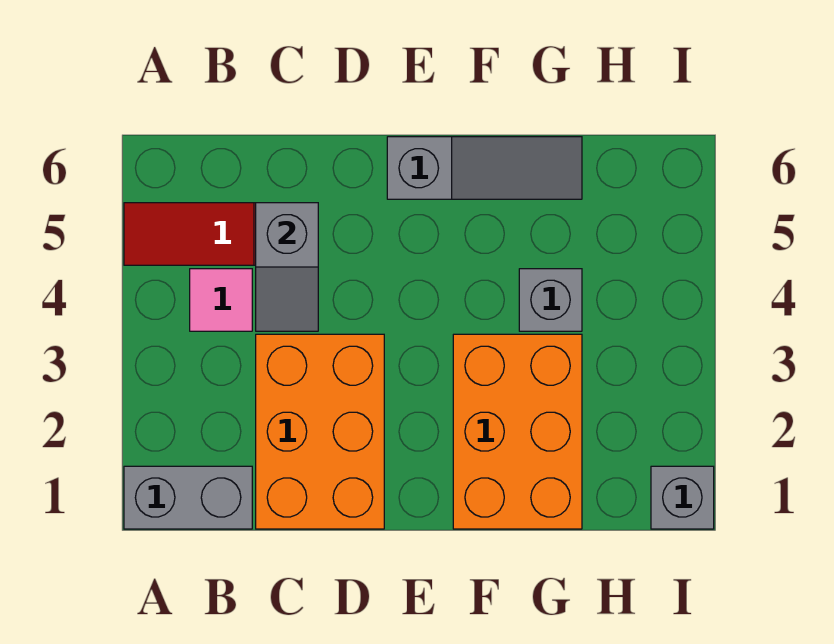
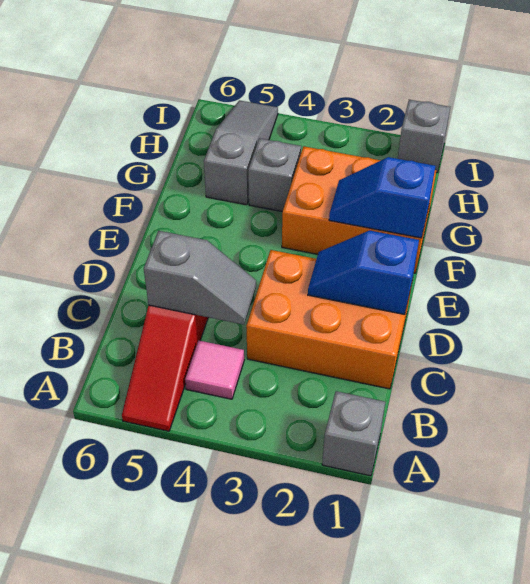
grey 1x2 brick [124,466,252,529] -> grey 1x1 brick [322,391,385,476]
none -> blue 1x2 slope [308,231,419,315]
grey 1x3 slope [387,137,582,199] -> grey 1x3 slope moved to [204,100,278,205]
none -> blue 1x2 slope [329,157,435,238]

